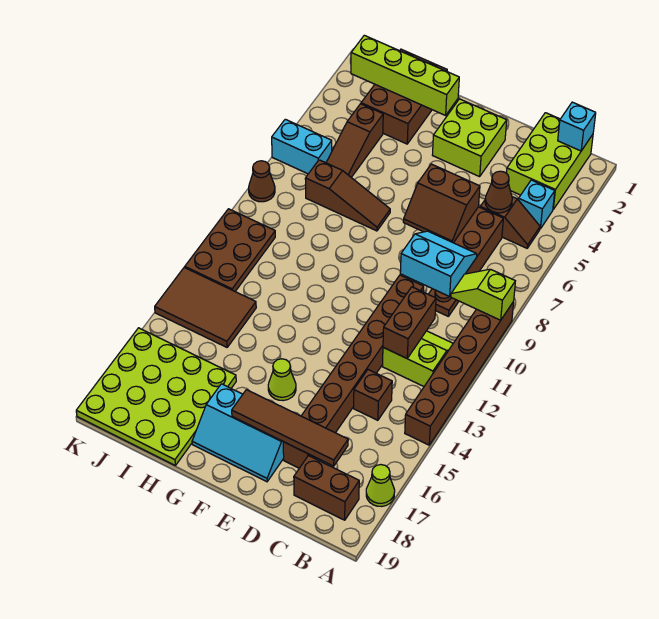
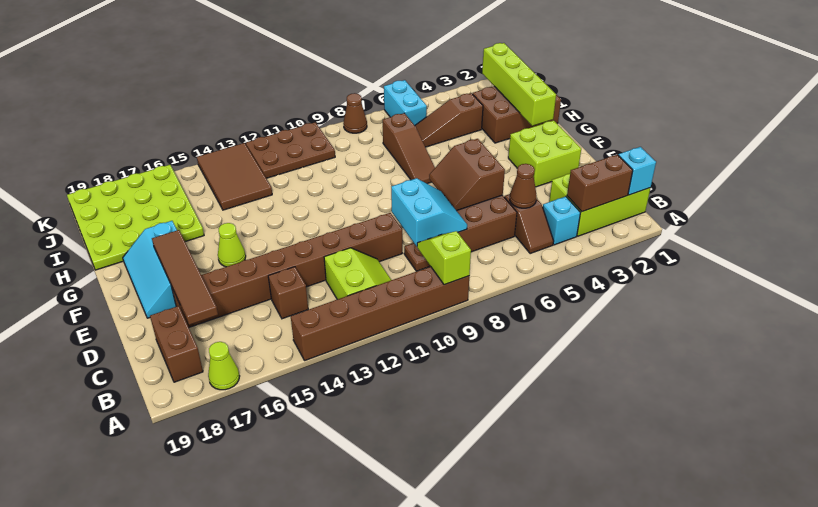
brown 1x2 brick [383,287,436,358] -> brown 1x2 brick moved to [567,155,633,212]

